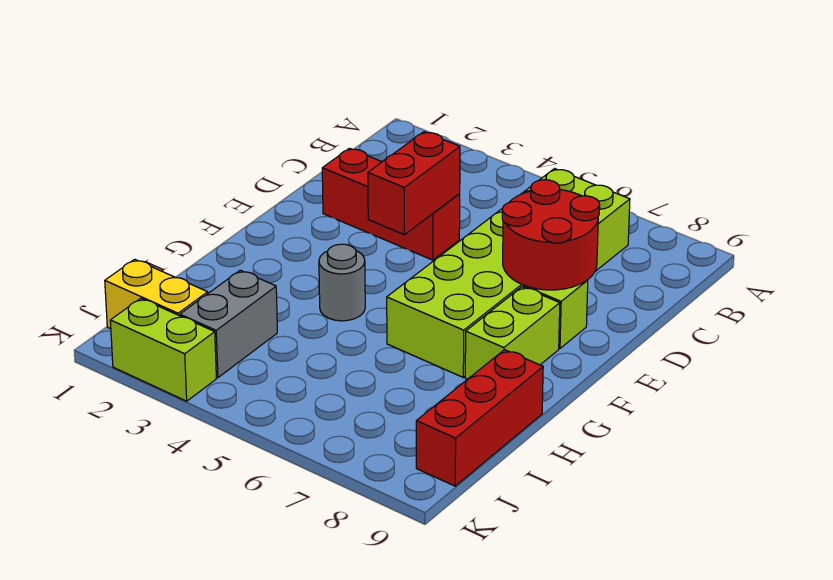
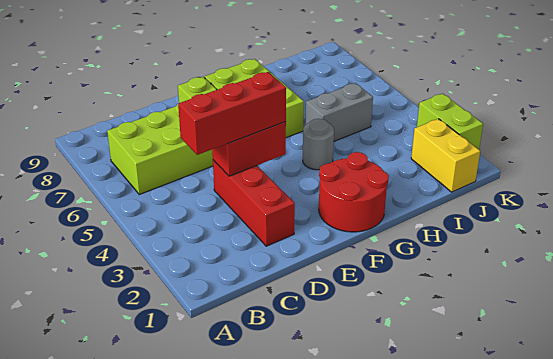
red 2x2 round brick [502,180,600,290] -> red 2x2 round brick moved to [319,152,389,232]
red 1x3 brick [416,350,543,486] -> red 1x3 brick moved to [178,72,286,155]
grey 1x2 brick [180,270,277,378] -> grey 1x2 brick moved to [305,83,373,141]

